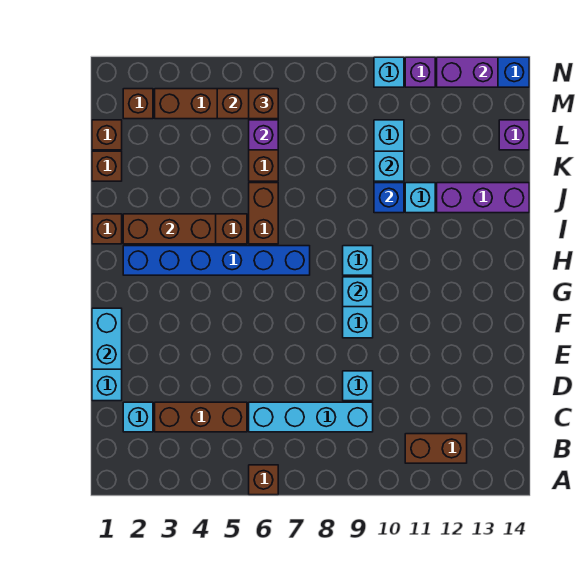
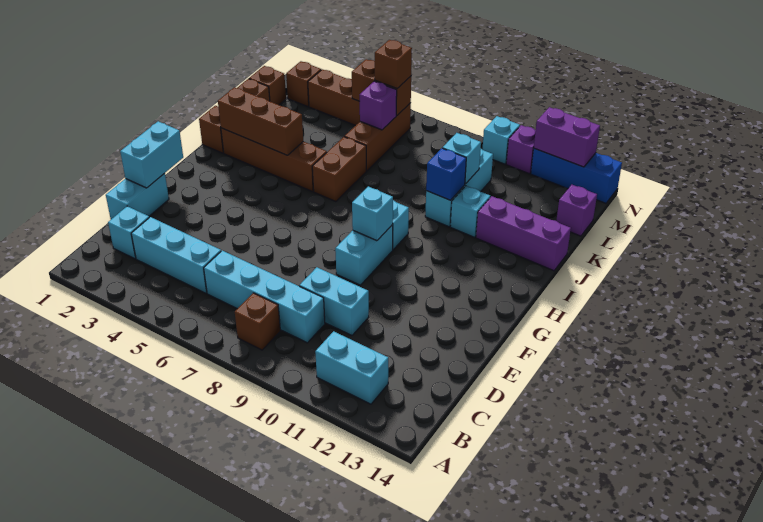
brown 1x1 brick [249,465,278,495] -> brown 1x1 brick moved to [235,293,280,350]
brown 1x2 brick [405,434,467,463] -> cyan 1x2 brick [315,331,388,404]
brown 1x3 brick [155,402,247,432] -> cyan 1x3 brick [131,217,221,293]
cyan 1x1 brick [343,371,373,401] -> cyan 1x2 brick [299,267,369,335]
blue 1x6 brick [123,246,310,275] -> none

